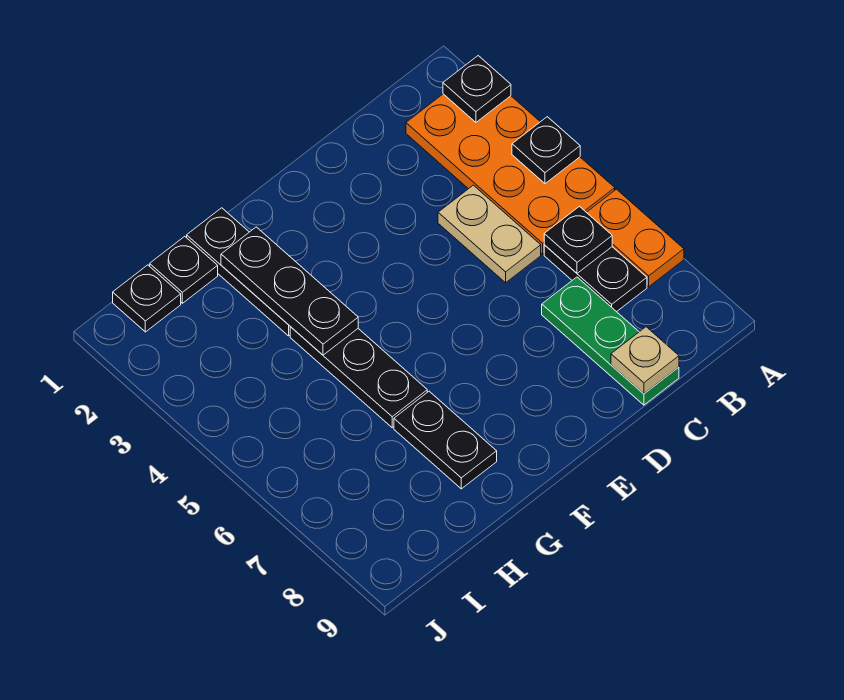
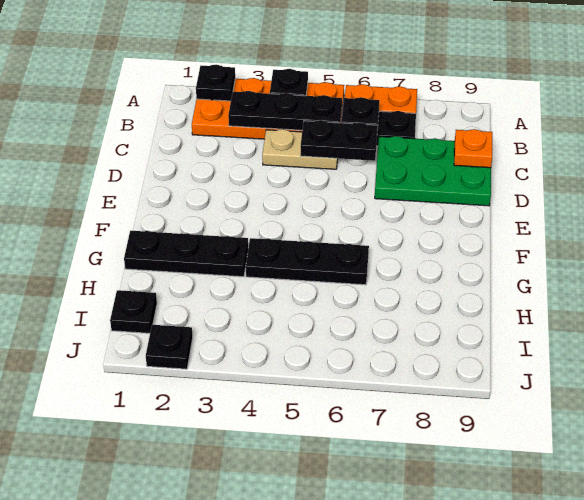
green 1x3 plate [542,277,679,405] -> green 2x3 plate [375,136,491,206]
tan 1x1 plate [611,327,679,394] -> orange 1x1 plate [454,129,492,168]
black 1x3 plate [221,227,358,355] -> black 1x3 plate moved to [228,91,342,130]
black 1x2 plate [394,391,497,489] -> black 1x2 plate moved to [301,120,378,161]
black 1x1 plate [150,236,218,303] -> black 1x1 plate moved to [146,325,193,369]

